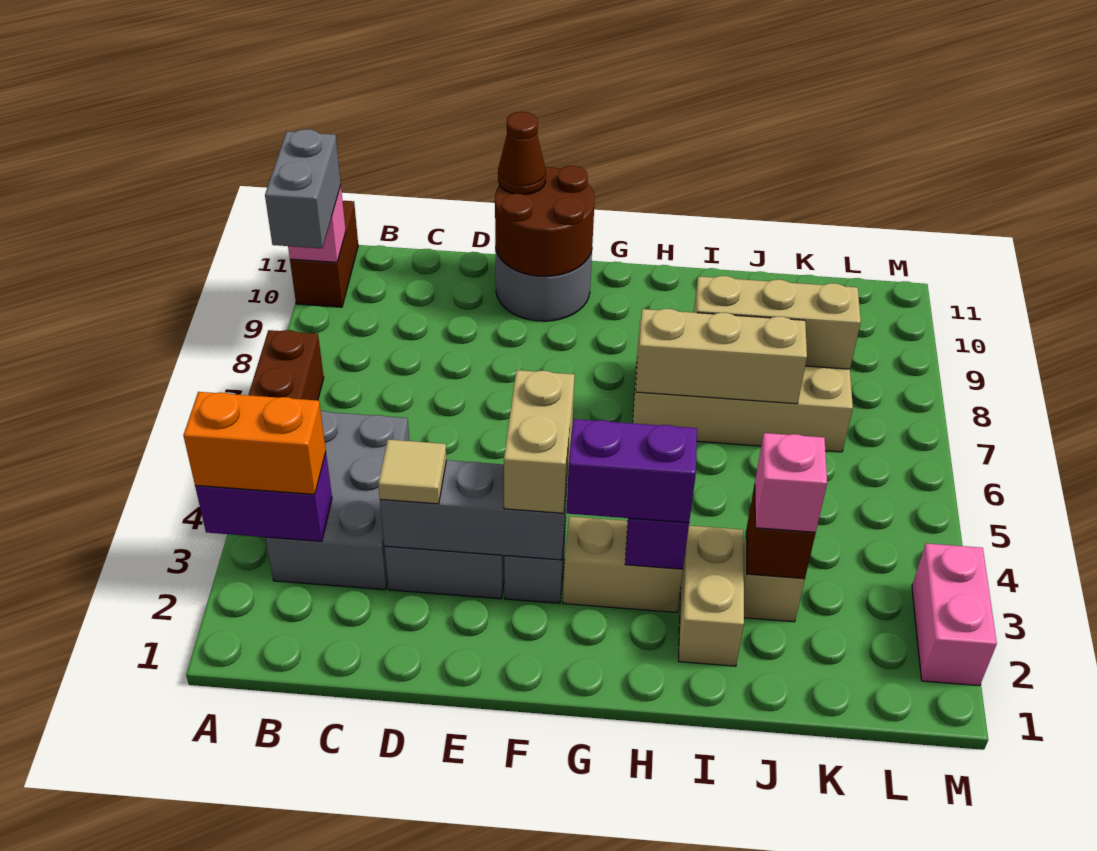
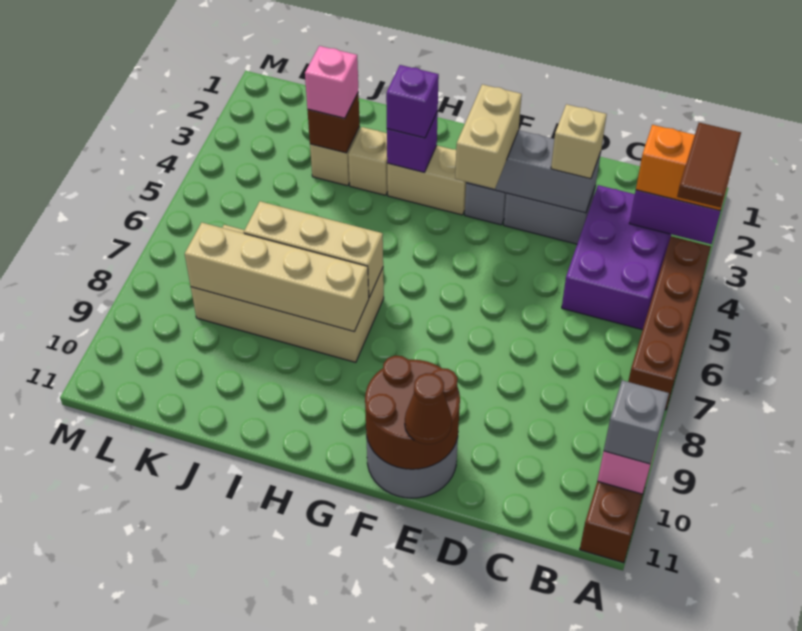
none -> brown 1x2 tile [677,123,741,207]
grey 1x2 brick [265,129,341,248] -> grey 1x1 brick [604,380,669,464]
grey 2x3 brick [265,411,409,590] -> purple 2x3 brick [562,185,671,330]
tan 1x1 tile [378,440,446,504] -> tan 1x1 brick [551,104,607,179]
purple 1x2 brick [567,419,697,523] -> purple 1x1 brick [386,65,439,138]
tan 1x2 brick [679,525,744,666] -> tan 1x1 brick [348,127,388,195]
tan 1x3 brick [694,276,861,369] -> tan 1x4 brick [185,223,369,332]
pink 1x2 brick [912,543,997,686] -> none

